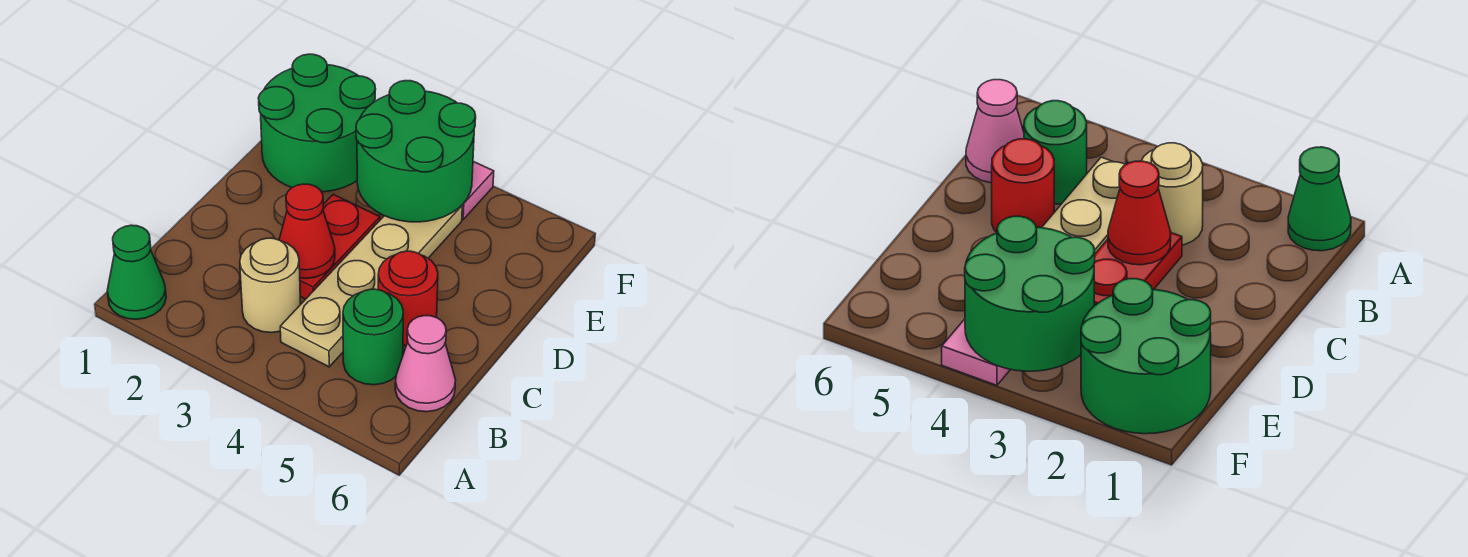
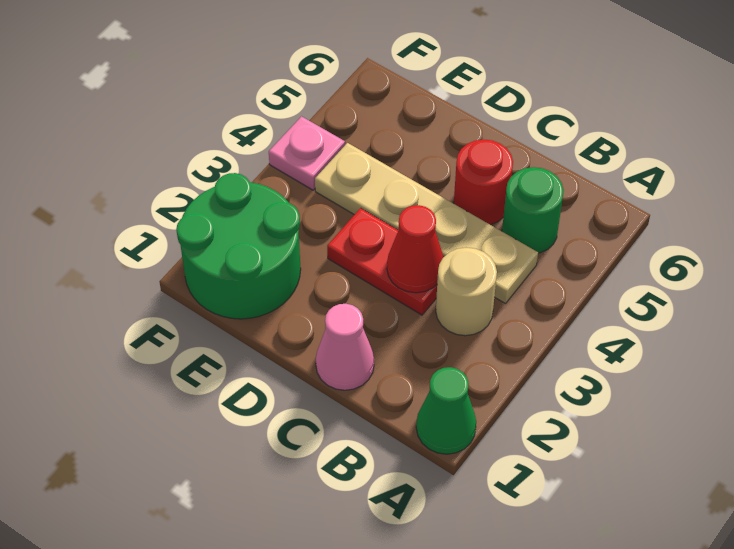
pink 1x1 cone [395,316,455,412] -> pink 1x1 cone moved to [316,304,374,390]
green 2x2 round brick [356,81,476,222] -> none

